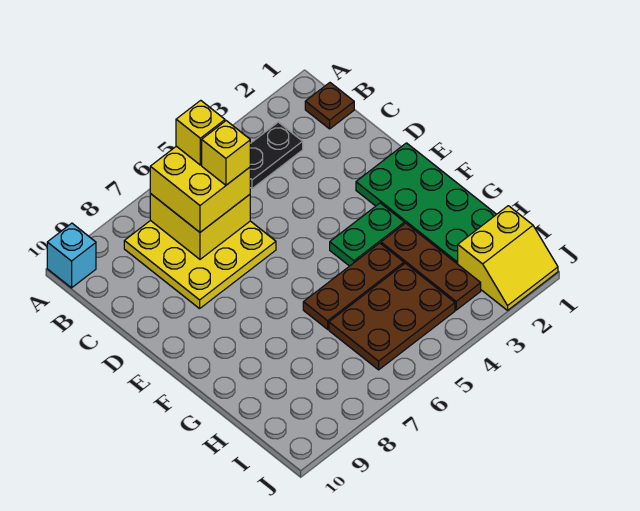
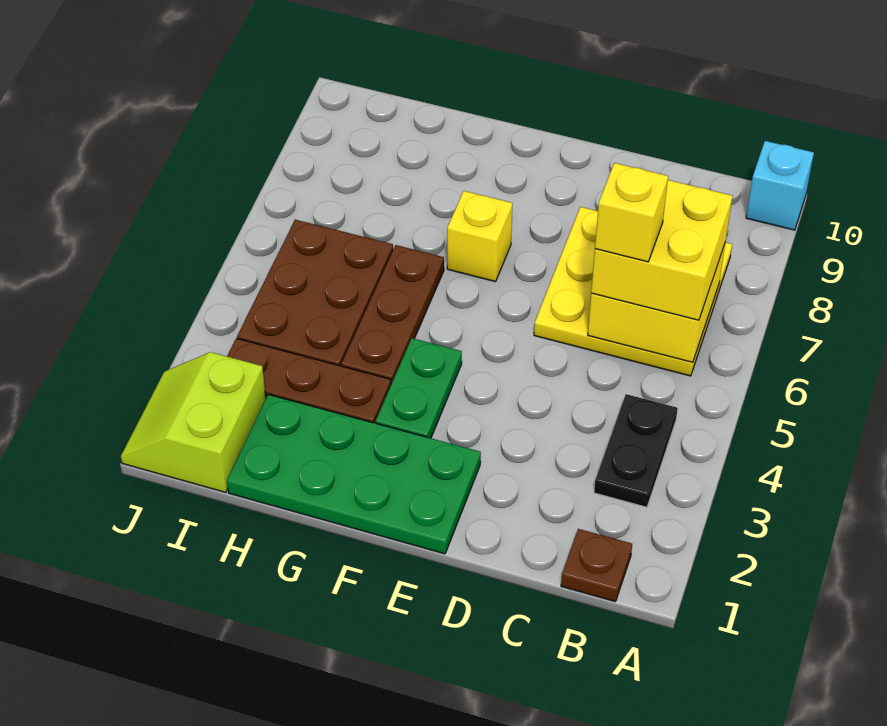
yellow 1x1 brick [176,100,225,165] -> yellow 1x1 brick moved to [447,191,512,282]
yellow 2x2 slope [458,206,558,310] -> lime 2x2 slope [121,352,266,492]

